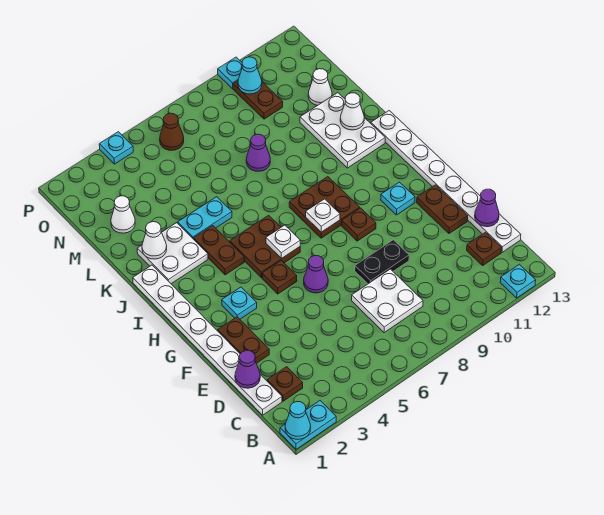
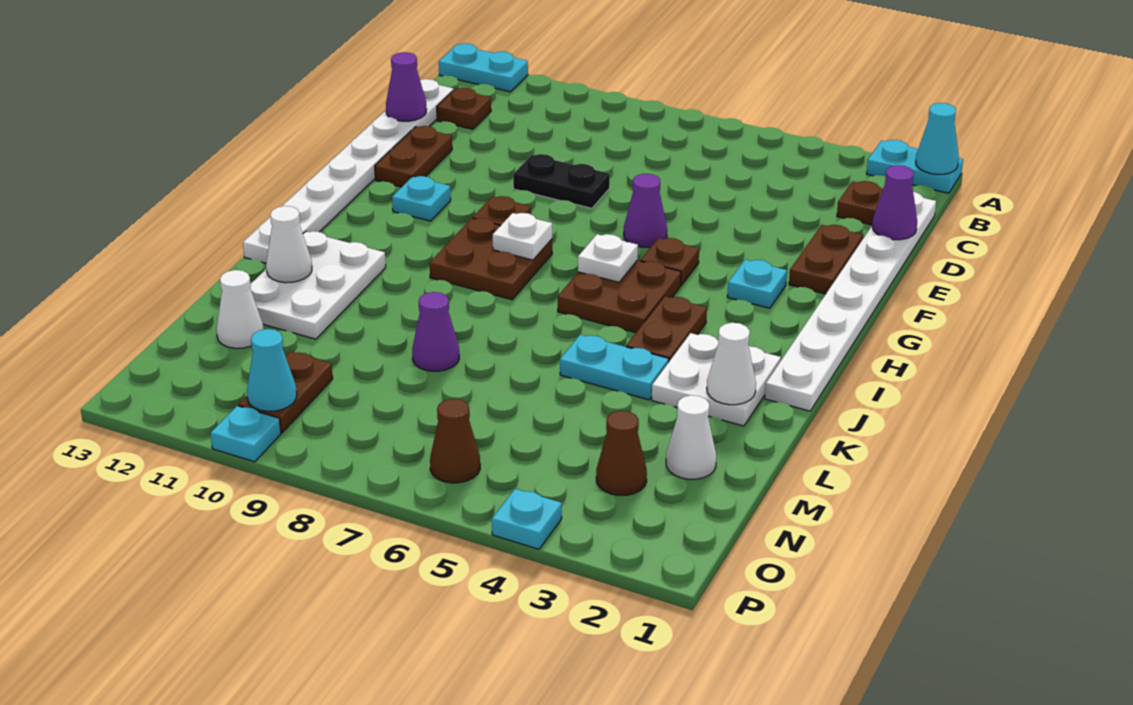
cyan 1x1 plate [500,264,536,298] -> cyan 1x2 plate [439,43,528,92]
white 2x2 plate [352,269,423,333] -> none
none -> brown 1x1 cone [596,411,647,495]

